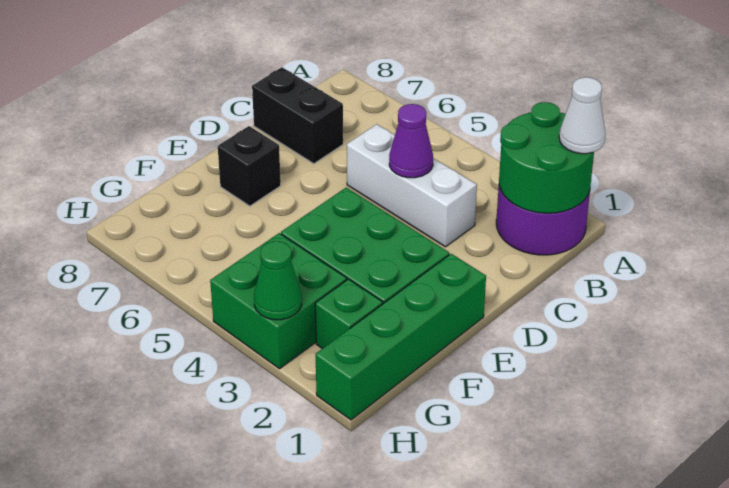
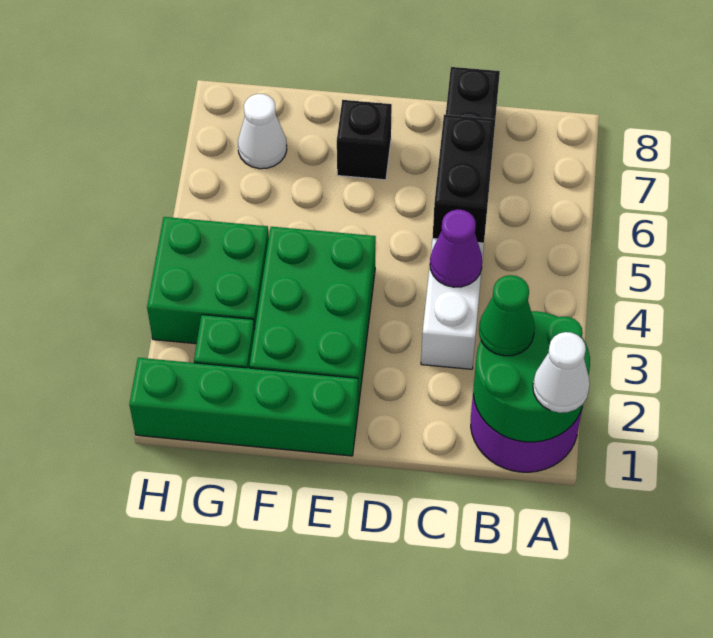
none -> black 1x2 brick [433,115,495,243]
none -> white 1x1 cone [238,94,287,169]
green 1x1 cone [254,241,302,320] -> green 1x1 cone moved to [479,275,535,356]

